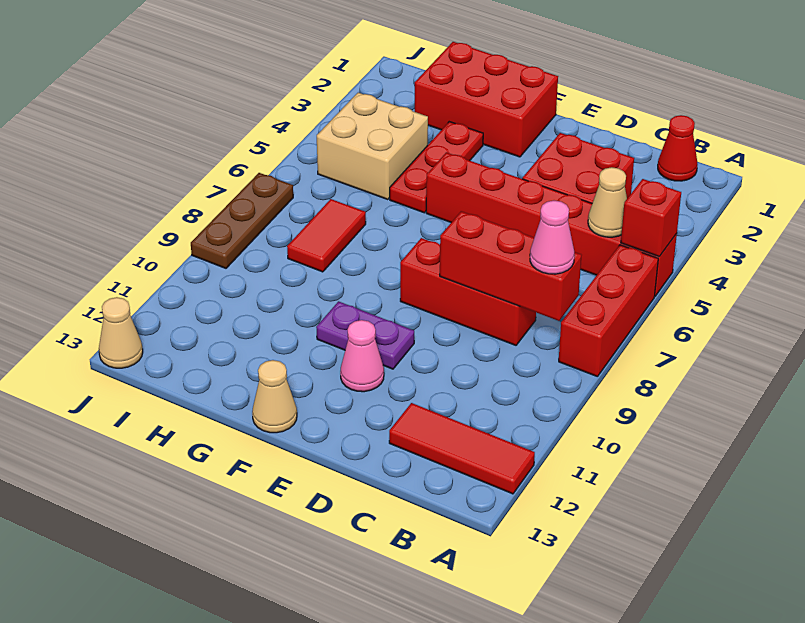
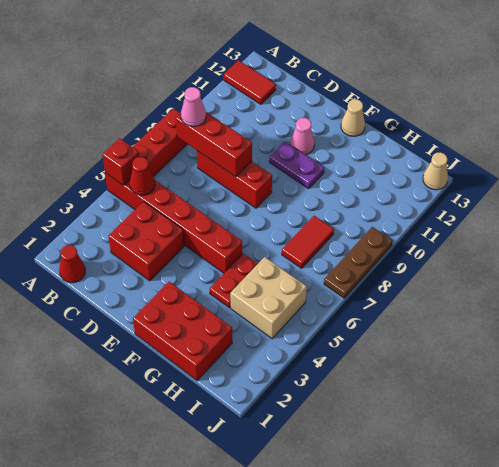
red 1x3 tile [389,403,535,494] -> red 1x2 tile [224,60,276,104]
tan 1x1 cone [588,167,627,237] -> red 1x1 cone [130,157,155,195]
red 1x3 plate [390,122,483,213] -> red 1x2 plate [210,253,258,308]

